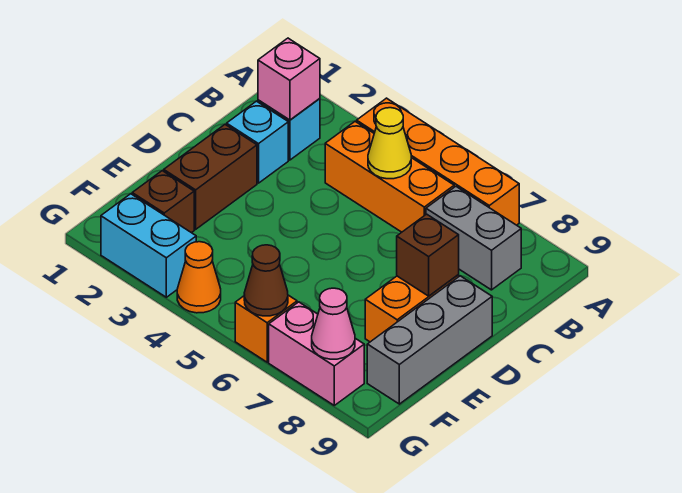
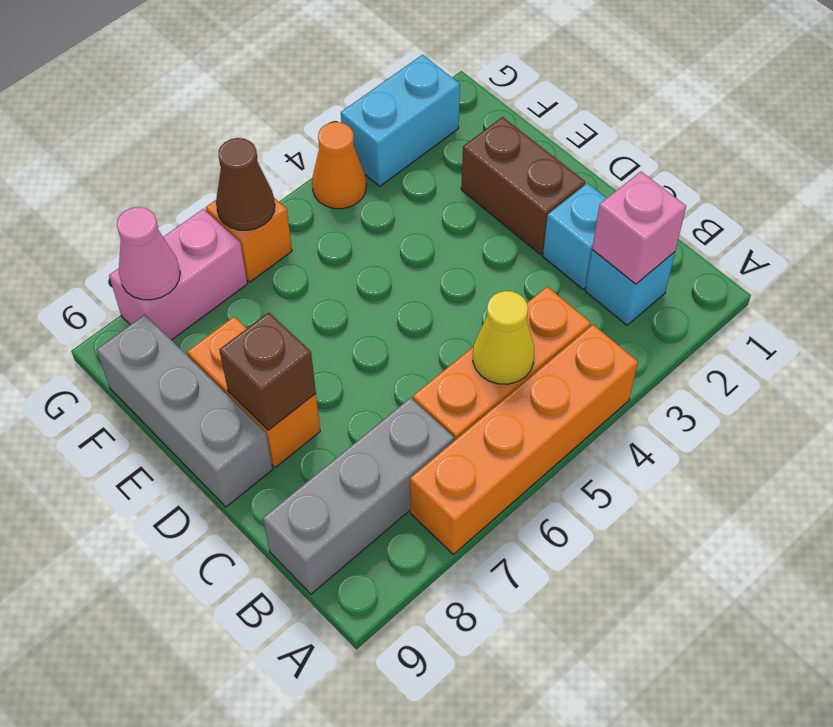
grey 1x2 brick [426,186,521,290] -> grey 1x3 brick [263,398,454,594]
brown 1x1 brick [132,171,194,233] -> none

